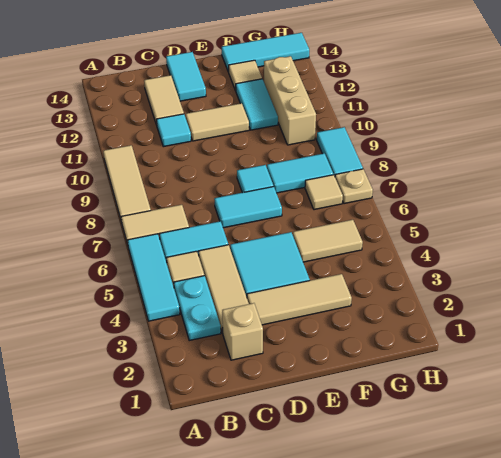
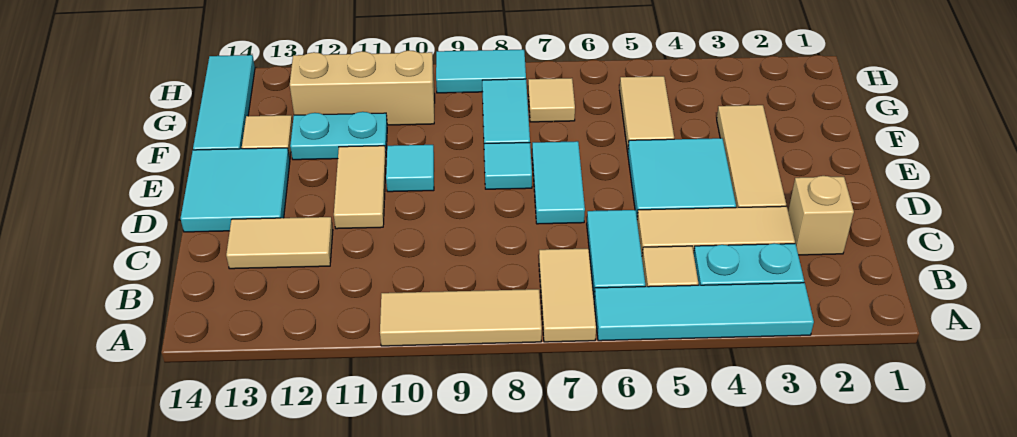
cyan 1x3 tile [128,234,180,321] -> cyan 1x4 tile [594,283,814,341]
cyan 1x1 tile [156,114,191,147] -> cyan 1x1 tile moved to [386,145,434,192]
cyan 1x2 tile [166,52,206,101] -> cyan 2x2 tile [181,148,290,232]
cyan 1x2 tile [236,79,278,130] -> cyan 1x2 plate [290,112,387,160]
tan 1x1 plate [335,169,373,204] -> none

